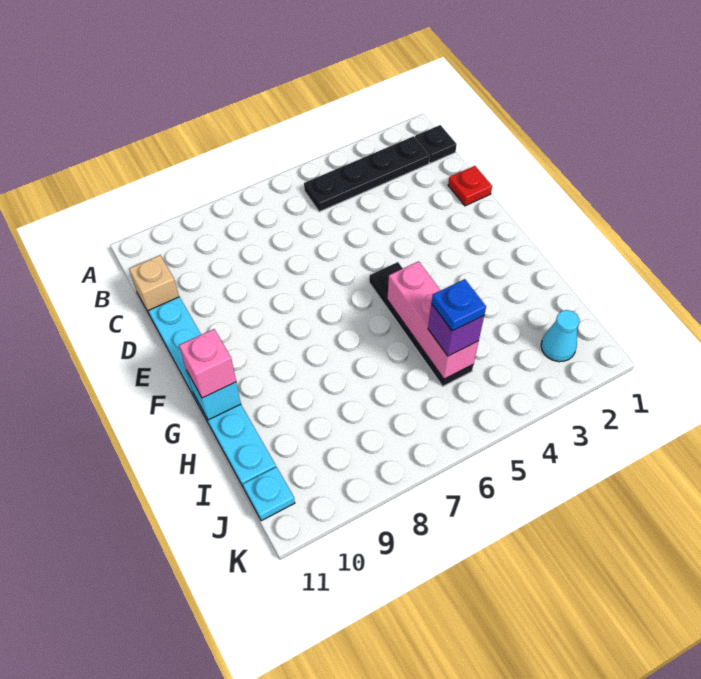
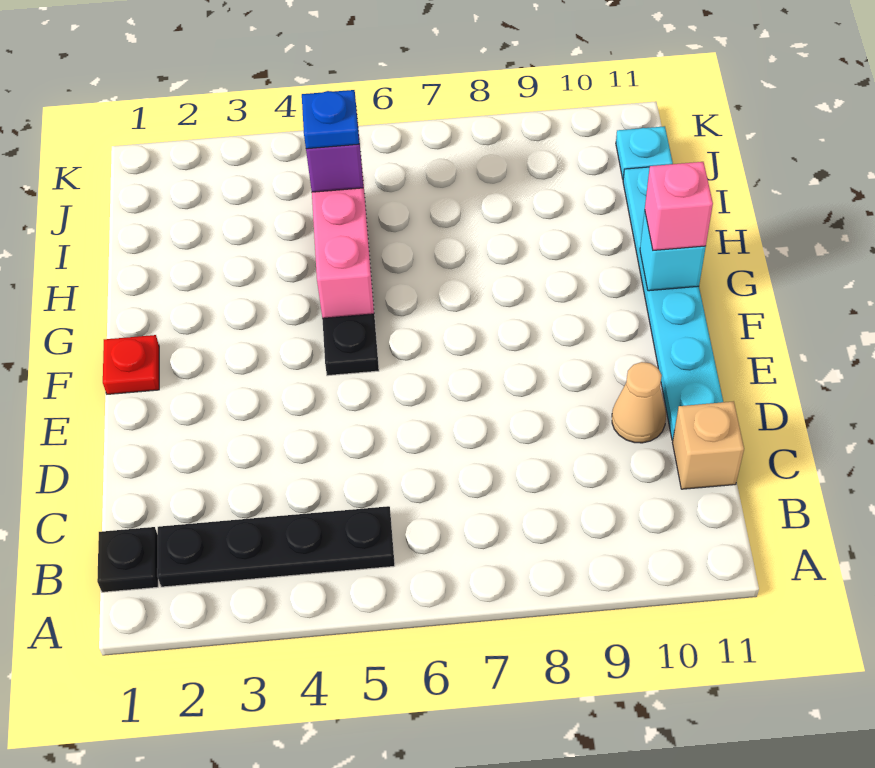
red 1x1 plate [448,166,492,206] -> red 1x1 plate moved to [103,335,159,394]
none -> tan 1x1 cone [612,362,666,443]
cyan 1x1 cone [541,310,579,362] -> none

